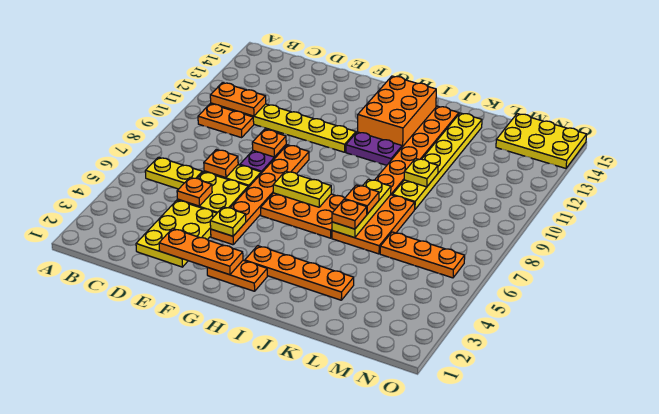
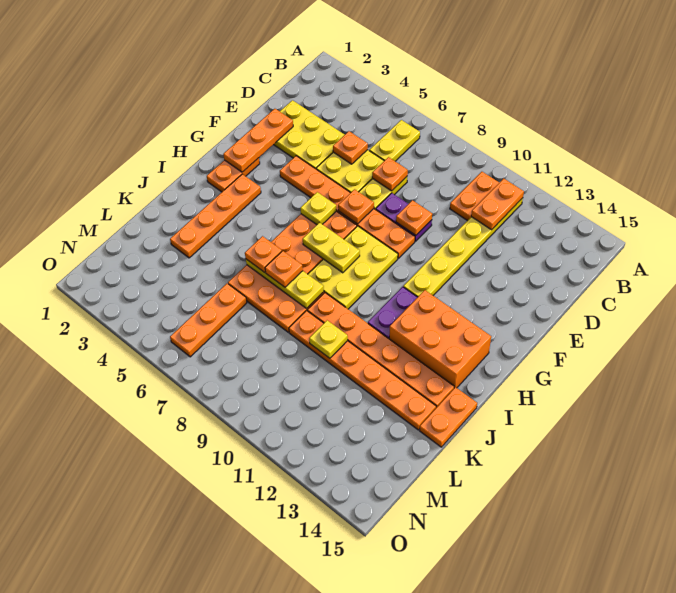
yellow 1x1 plate [210,207,246,236] -> yellow 1x1 plate moved to [300,192,336,225]
none -> orange 1x1 plate [338,189,374,224]
yellow 1x2 plate [273,171,331,207] -> yellow 1x2 plate turned to [303,222,360,273]
none -> orange 1x2 plate [420,387,477,447]
yellow 1x6 plate [393,113,482,209] -> orange 1x6 plate [289,311,436,430]
yellow 2x3 plate [496,114,587,168] -> yellow 2x3 plate moved to [308,226,398,309]

